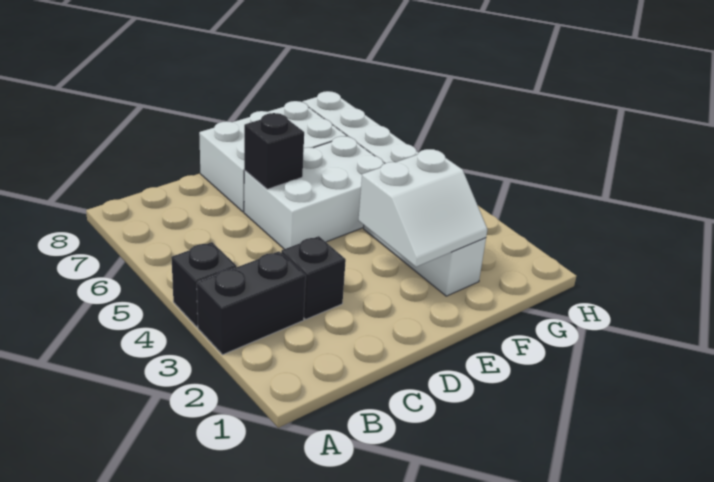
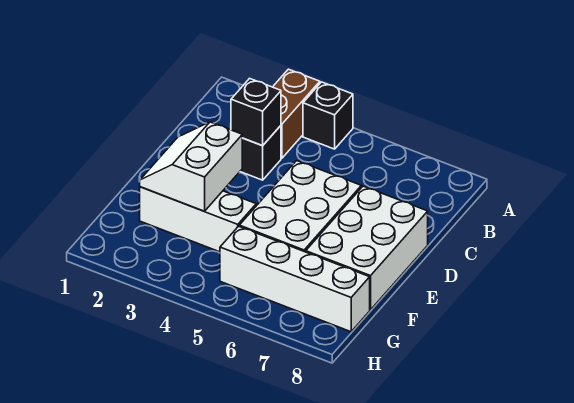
black 1x2 brick [197,251,306,355] -> brown 1x2 brick [273,69,320,158]
black 1x1 brick [244,113,304,189] -> black 1x1 brick moved to [231,78,281,145]

